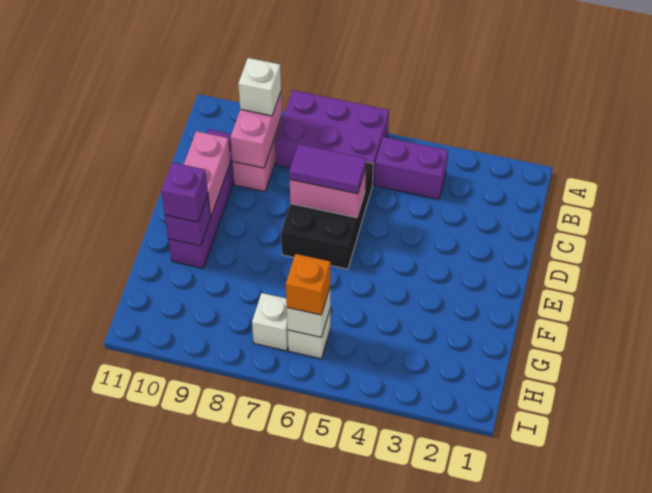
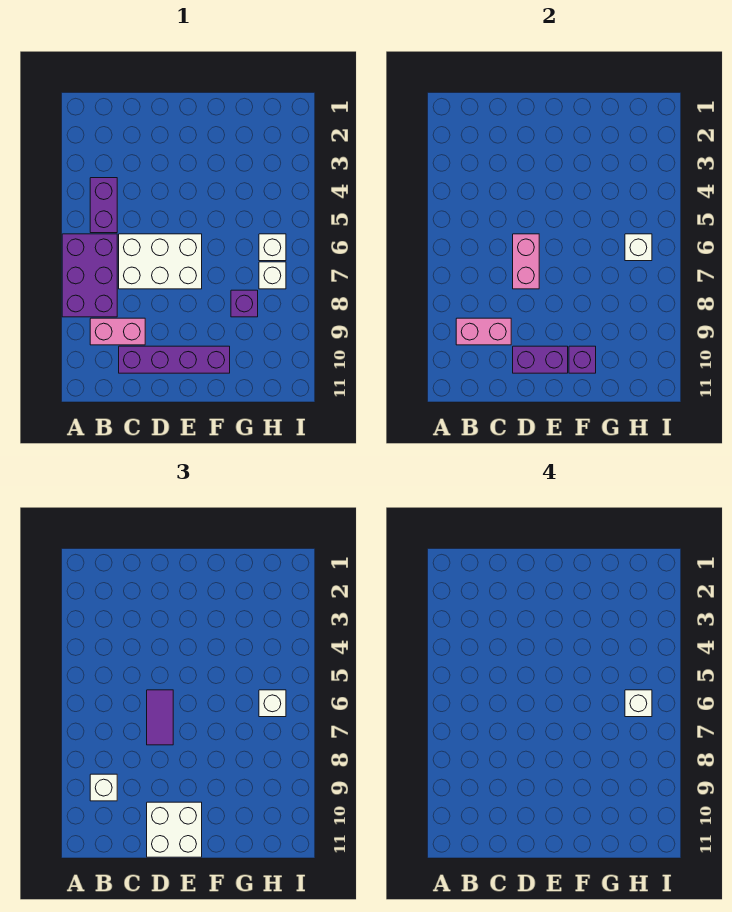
black 2x3 brick [281,162,373,269] -> white 2x3 brick [119,234,202,289]
pink 1x2 brick [184,131,230,217] -> purple 1x2 brick [513,346,568,373]
none -> white 2x2 brick [147,802,202,857]
purple 1x1 brick [161,162,208,222] -> purple 1x1 brick moved to [231,290,258,317]
orange 1x1 brick [286,254,331,315] -> white 1x1 brick [259,690,286,717]
none -> white 1x1 brick [625,690,652,717]

